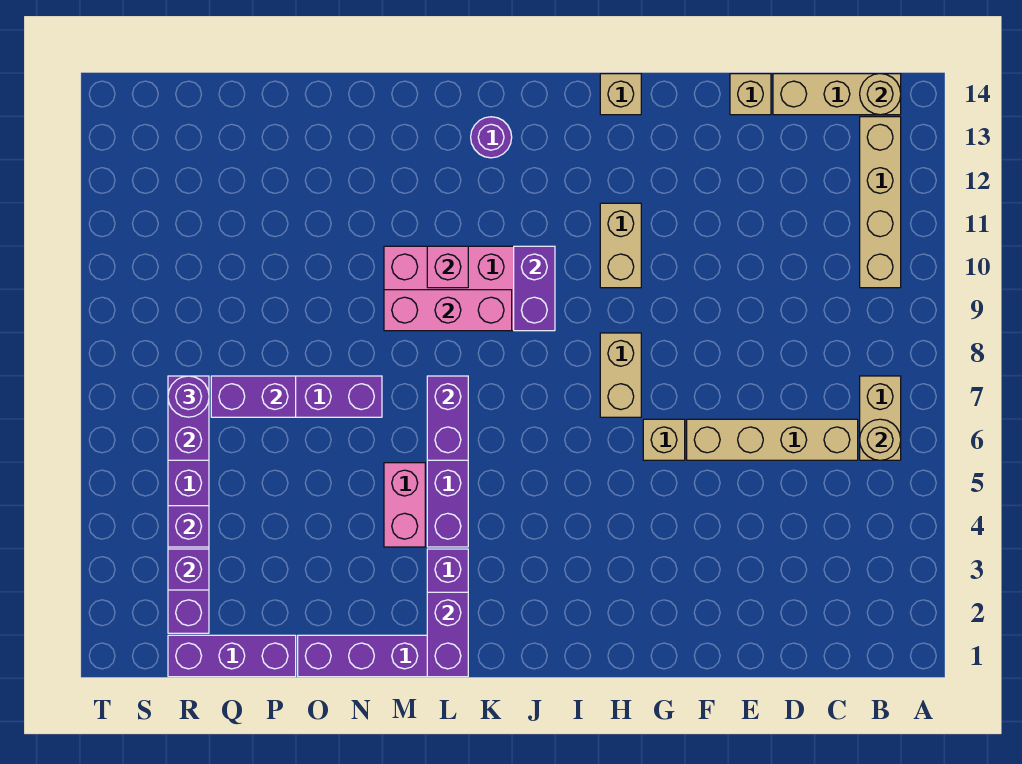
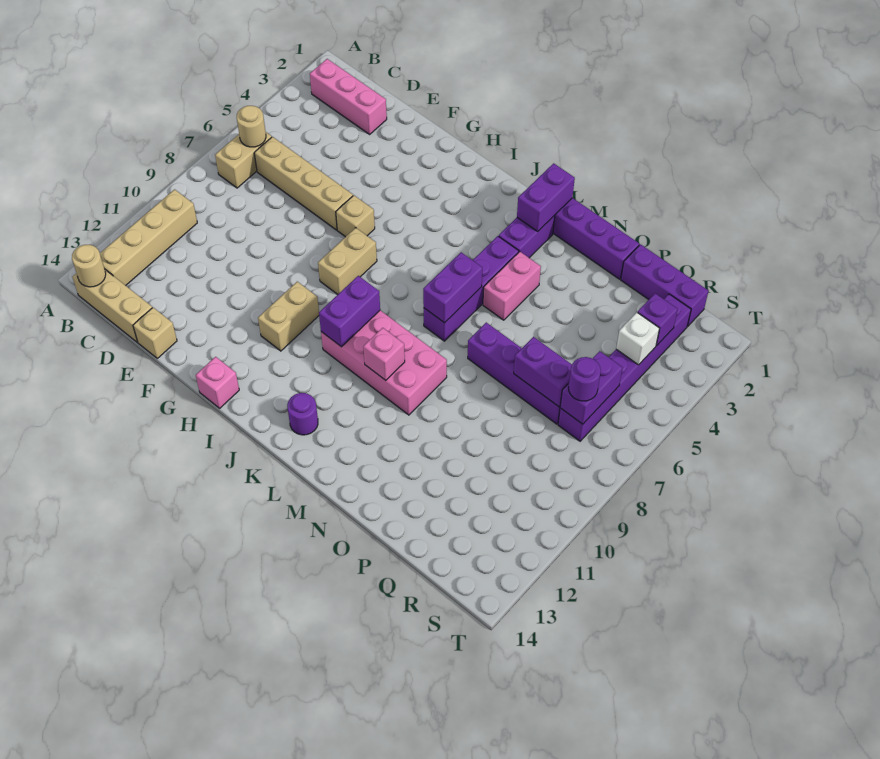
tan 1x1 brick [600,74,641,115] -> pink 1x1 brick [196,357,239,408]
pink 1x3 brick [384,290,512,331] -> pink 1x3 brick moved to [310,59,387,134]
purple 1x1 brick [168,506,209,547] -> white 1x1 brick [616,313,660,365]

